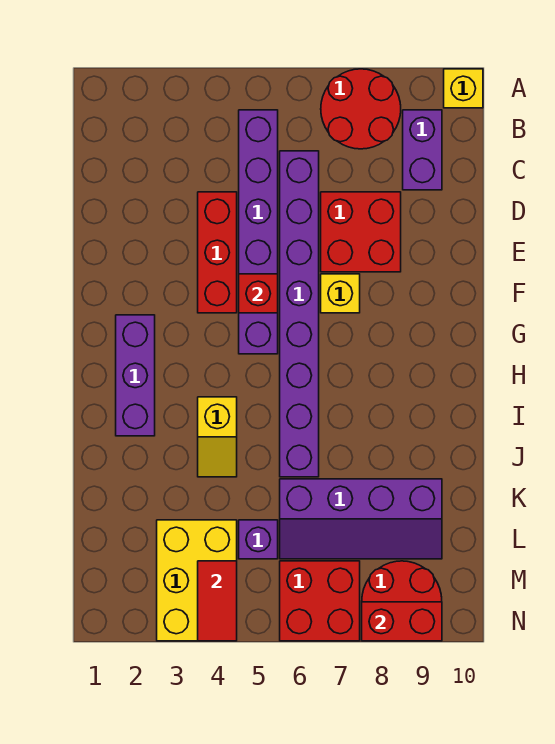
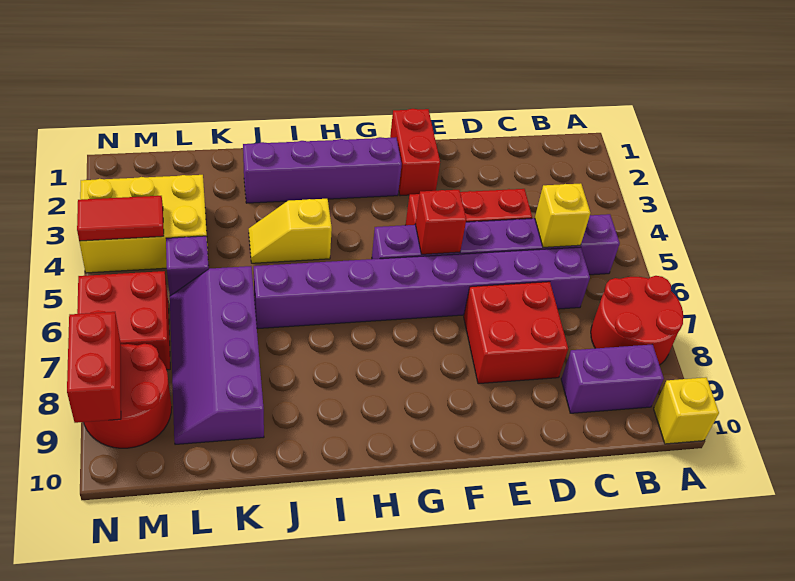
none -> red 1x2 brick [390,109,440,196]
yellow 1x1 brick [321,274,360,313] -> yellow 1x1 brick moved to [535,183,590,247]
purple 1x3 brick [116,315,155,436] -> purple 1x4 brick [243,137,402,203]

